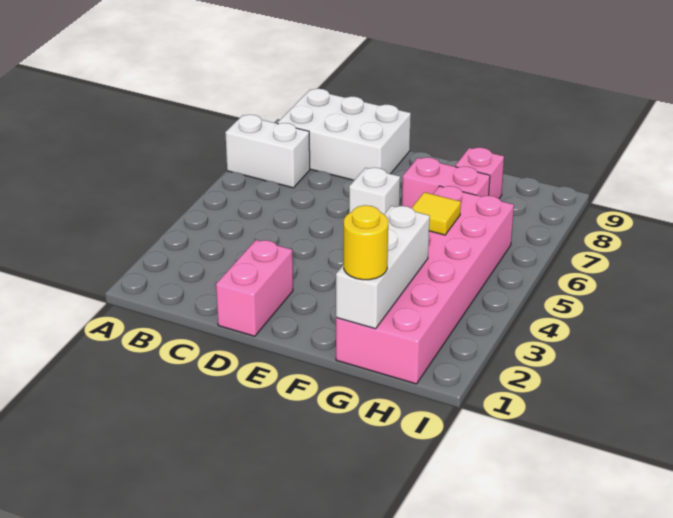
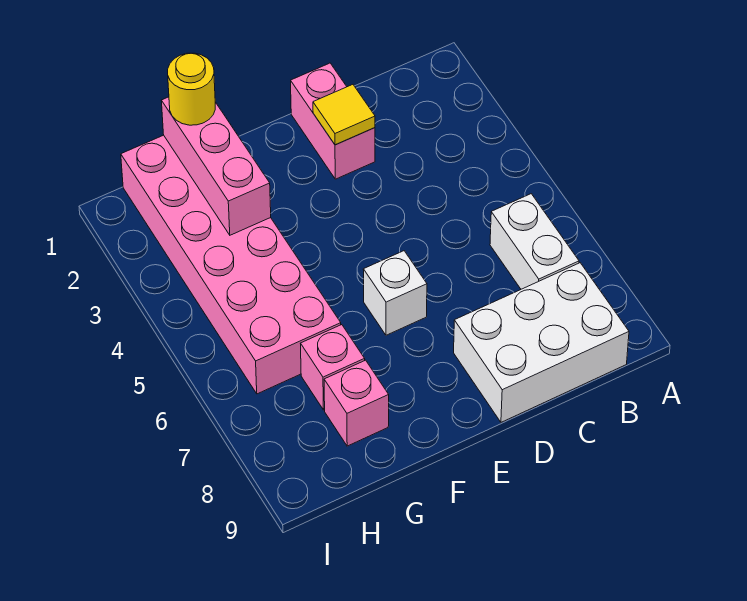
white 1x2 brick [225,115,310,188] -> white 1x2 brick turned to [490,194,579,289]
pink 1x2 brick [402,157,490,208] -> pink 1x1 brick [301,325,365,410]
white 1x3 brick [336,206,430,329] -> pink 1x3 brick [161,97,271,235]
yellow 1x1 tile [412,192,461,235] -> yellow 1x1 tile moved to [313,85,375,145]

